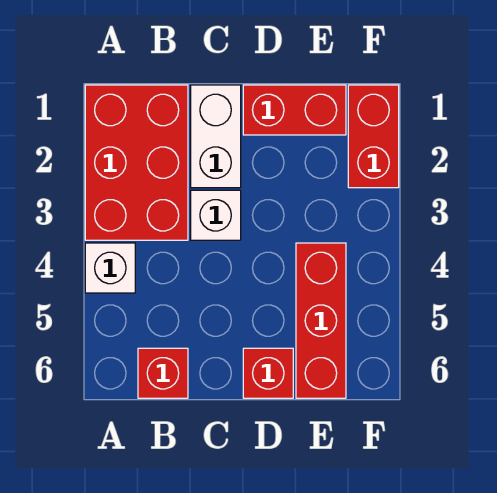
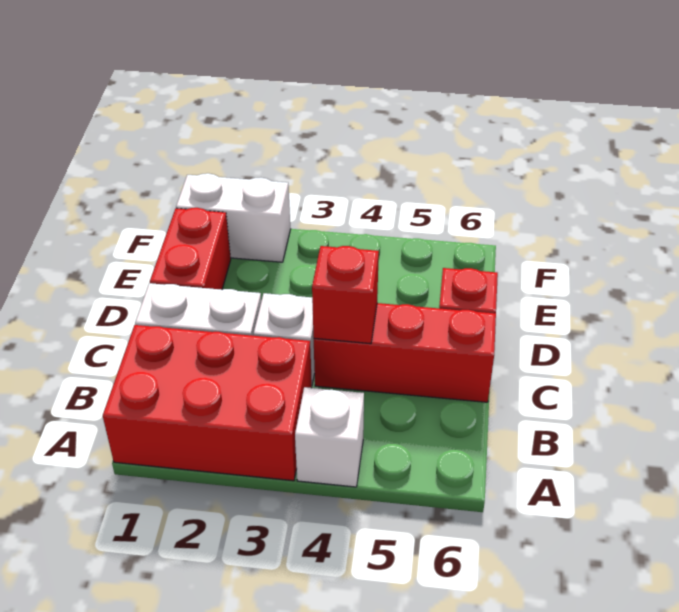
red 1x1 brick [138,348,188,398] -> red 1x1 brick moved to [312,246,379,344]
red 1x3 brick [296,243,346,398] -> red 1x3 brick moved to [314,303,496,402]
red 1x2 brick [348,85,399,188] -> white 1x2 brick [176,173,291,262]

